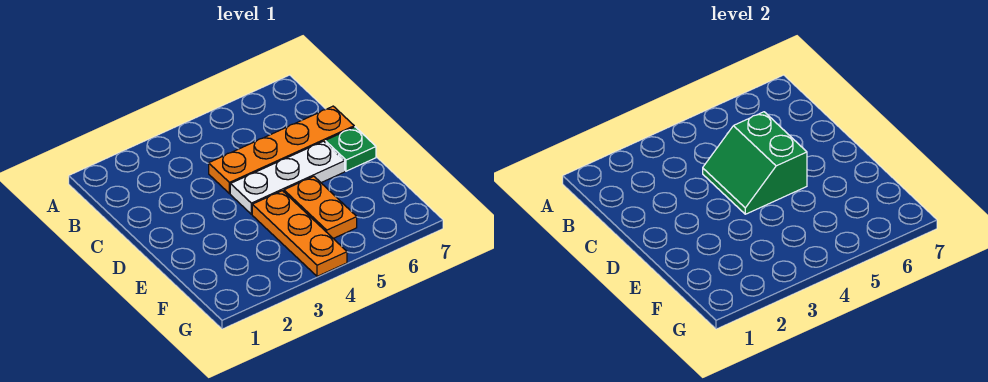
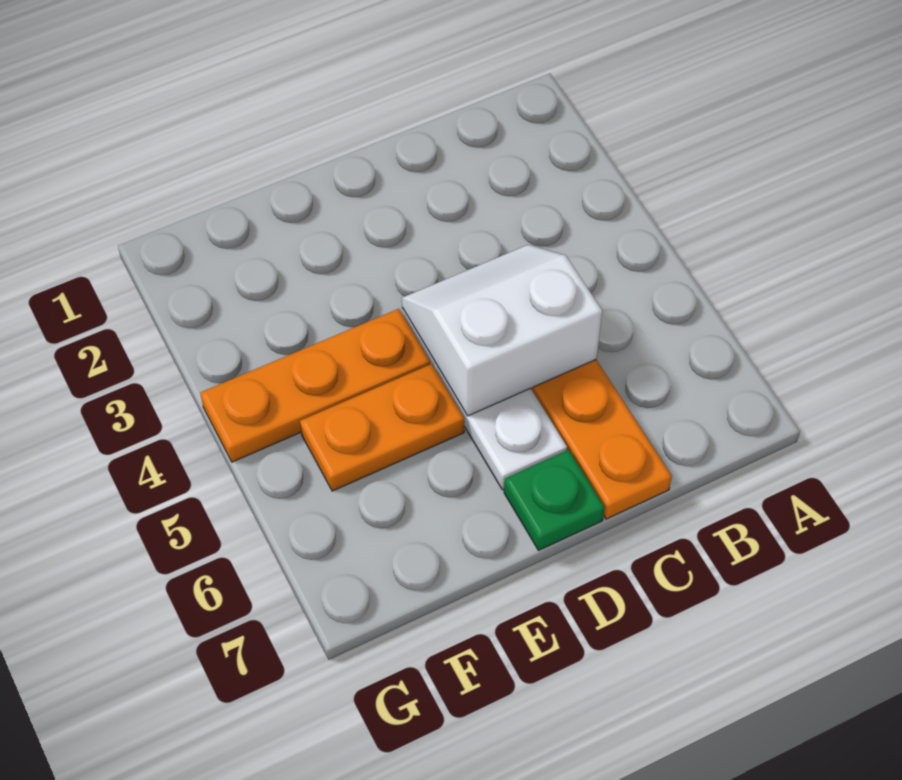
green 2x2 slope [703,112,807,214] -> white 2x2 slope [402,245,602,416]

